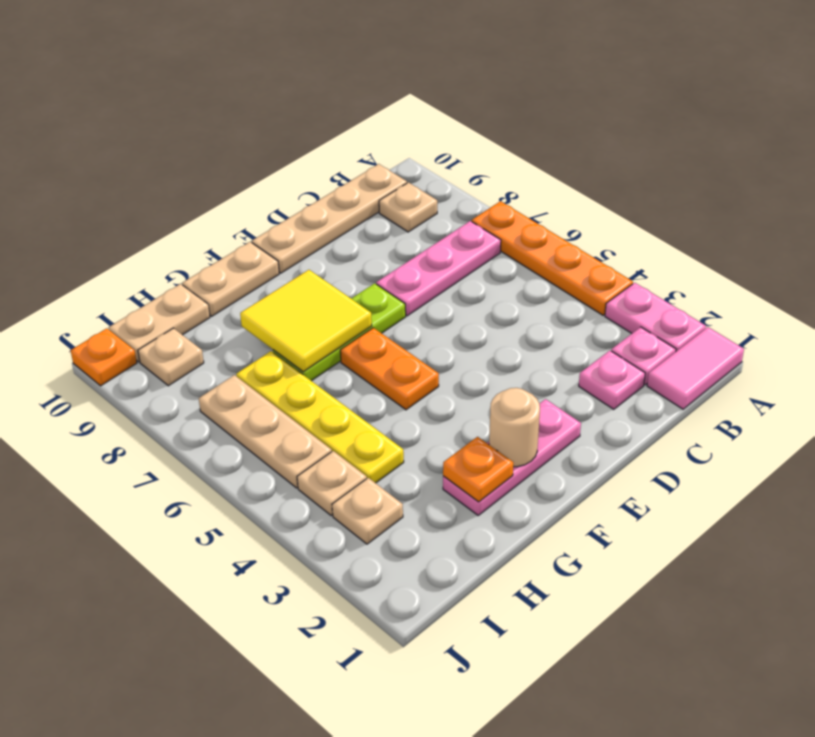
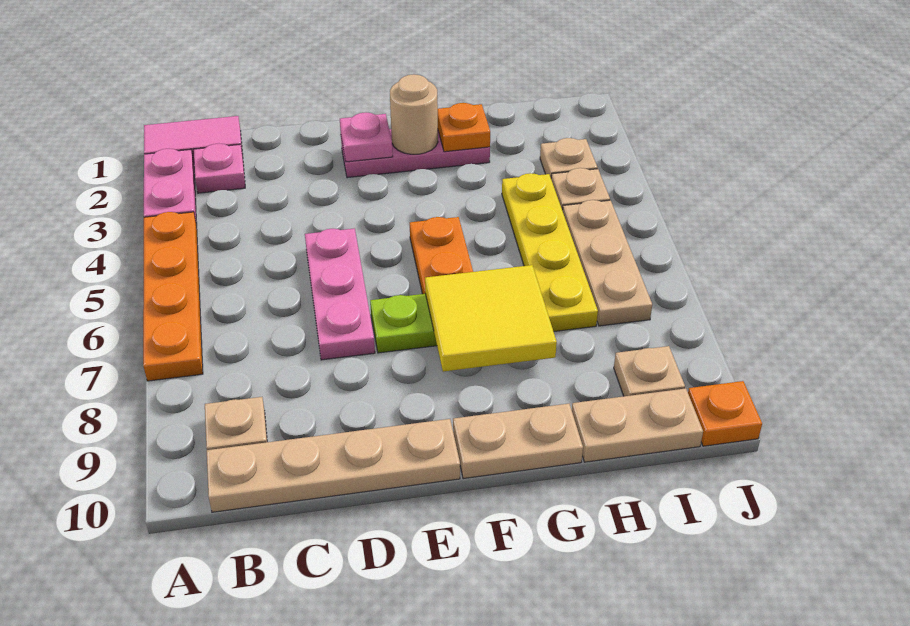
pink 1x3 plate [376,221,501,316] -> pink 1x3 plate turned to [305,228,375,360]
pink 1x1 plate [579,351,645,409] -> pink 1x1 plate moved to [340,112,393,162]

